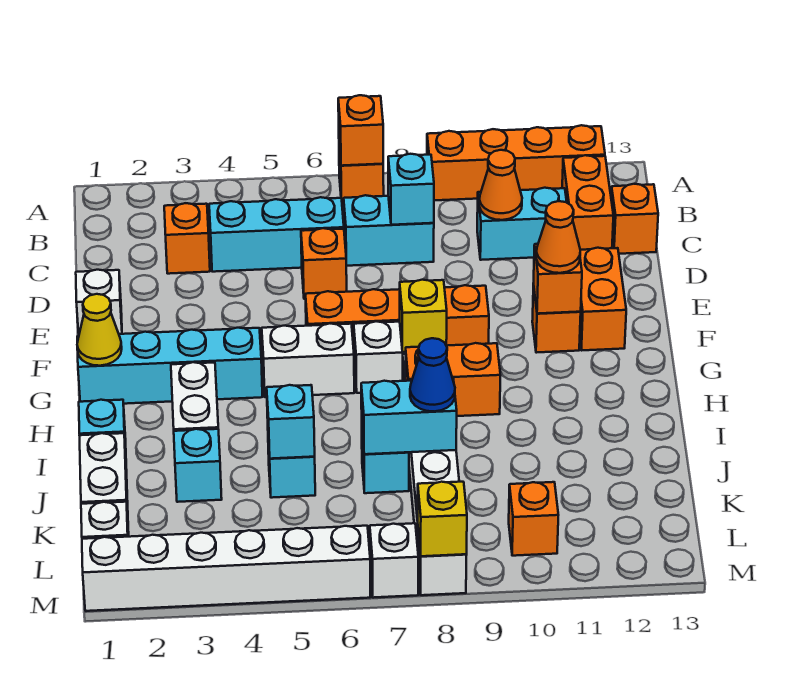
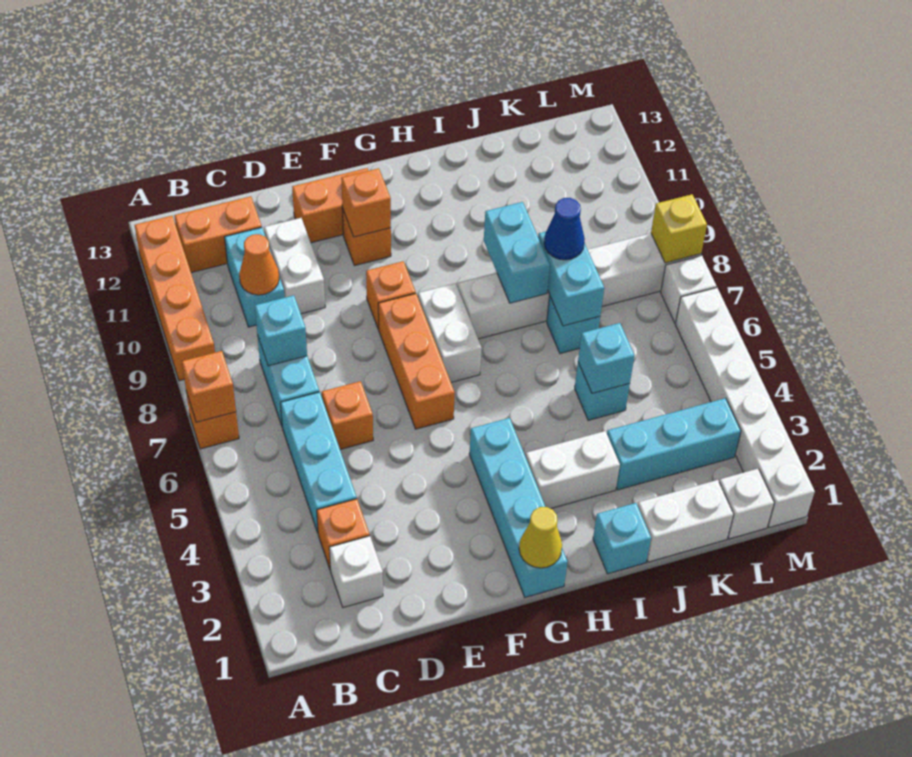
orange 1x1 brick [611,184,658,254] -> none
white 1x1 brick [76,270,122,334] -> white 1x1 brick moved to [329,536,383,608]
orange 1x1 cone [536,201,580,273] -> none
white 1x2 brick [262,324,354,397] -> white 1x2 brick moved to [264,218,325,314]
yellow 1x1 brick [400,280,447,352] -> none
orange 1x2 brick [406,343,500,416] -> cyan 1x2 brick [484,202,550,303]
cyan 1x1 brick [174,429,222,502] -> cyan 1x3 brick [607,398,741,490]
orange 1x1 brick [509,482,558,556] -> none

